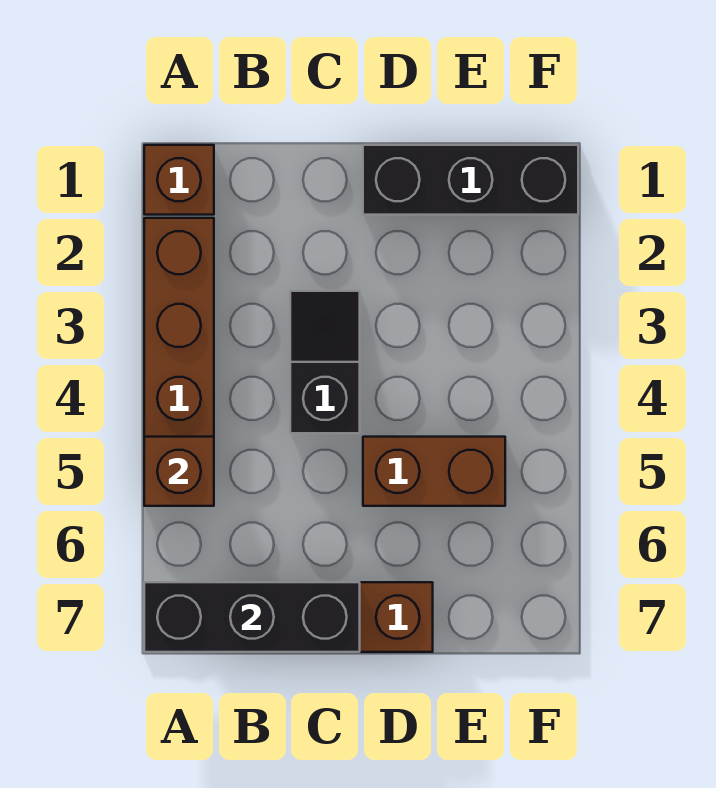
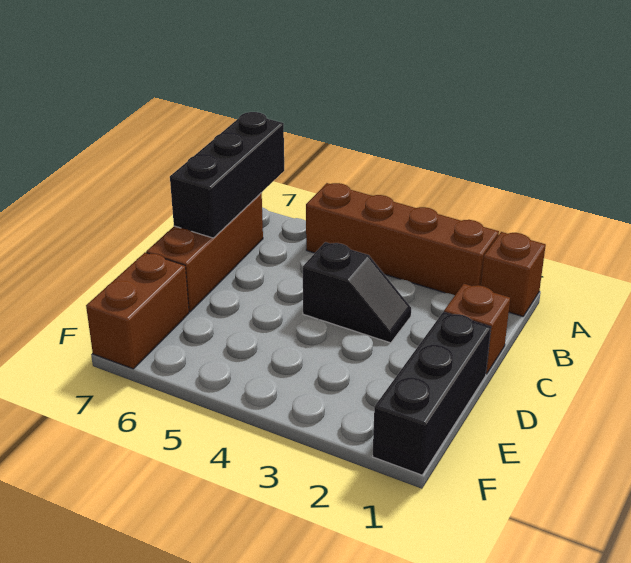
brown 1x1 brick [144,437,214,506] -> brown 1x1 brick moved to [444,284,510,374]
brown 1x2 brick [363,437,505,506] -> brown 1x2 brick moved to [86,253,189,369]

